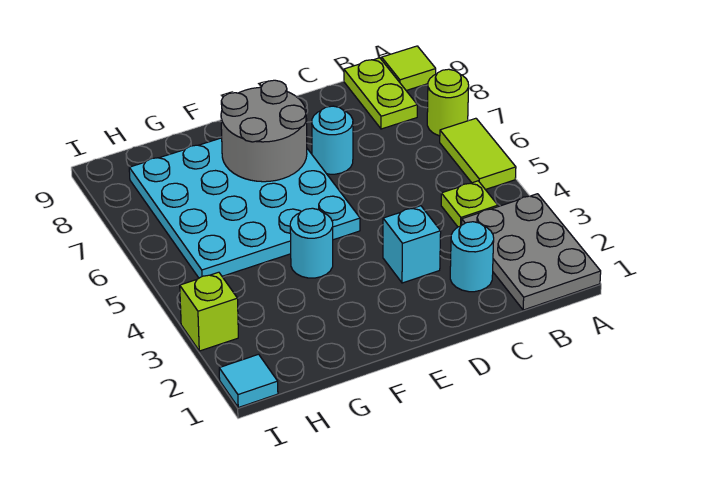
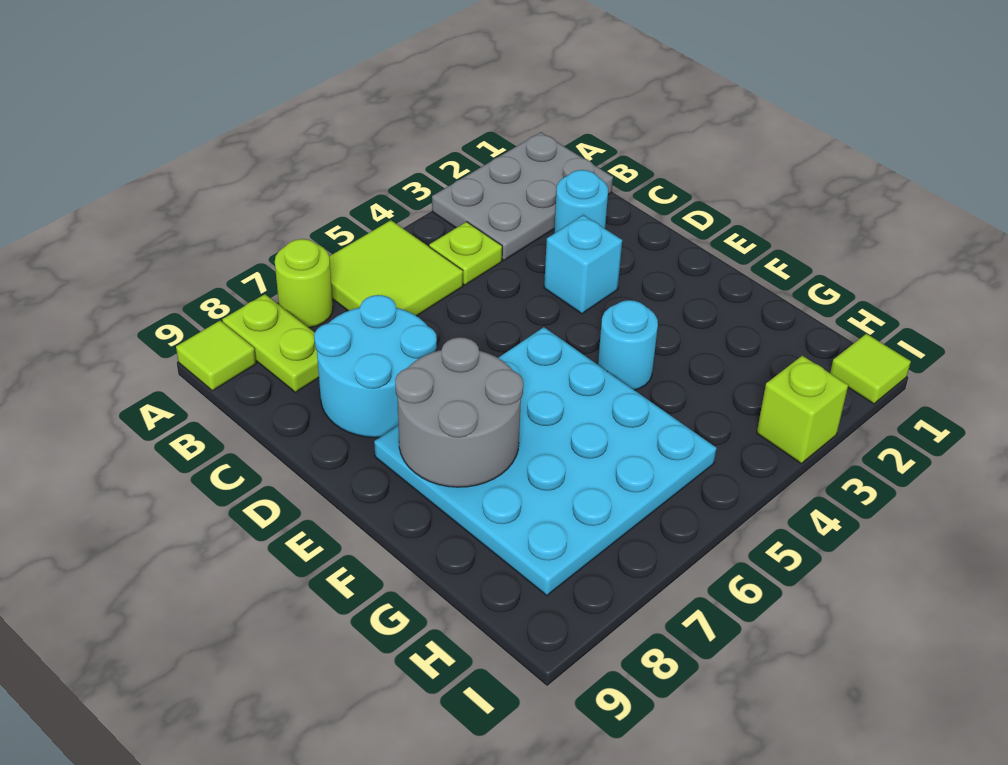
lime 1x2 tile [440,118,516,190] -> lime 2x2 tile [329,220,463,316]
lime 1x2 plate [344,58,417,129] -> lime 1x2 plate turned to [222,294,319,392]
cyan 1x1 round brick [312,106,353,174] -> cyan 2x2 round brick [314,295,437,437]
cyan 1x1 tile [219,354,278,407] -> lime 1x1 tile [830,334,911,404]

